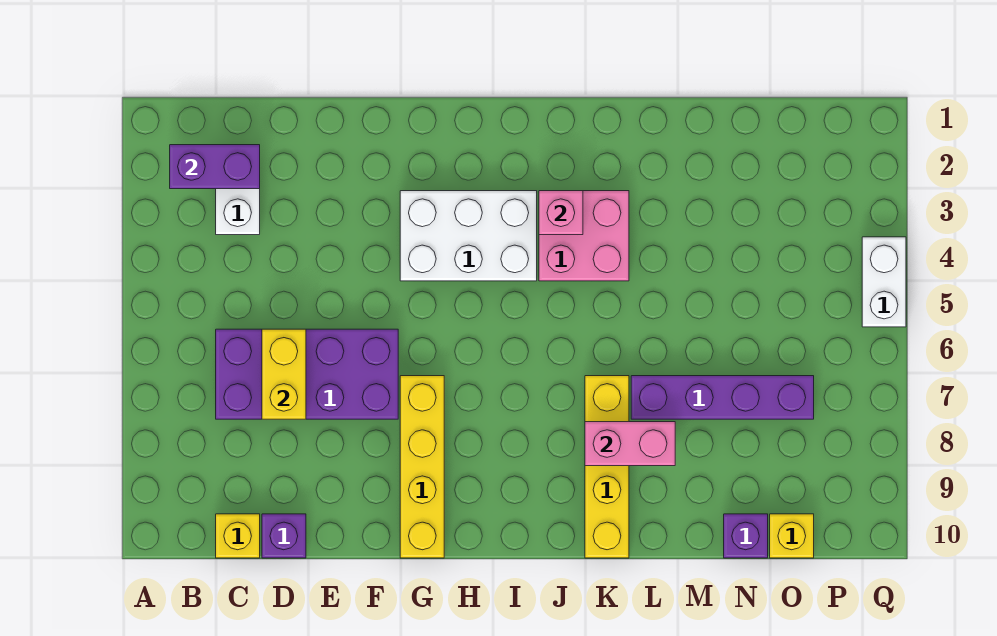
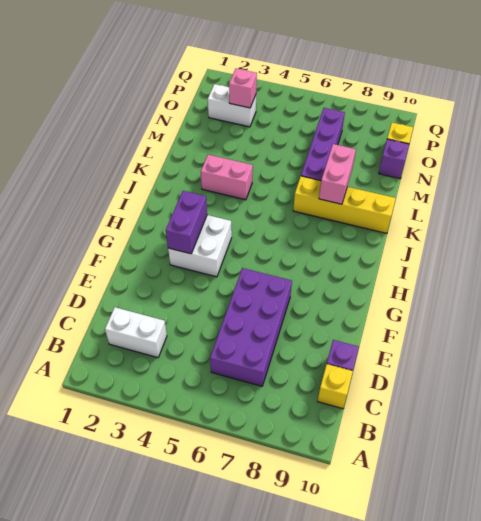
purple 1x2 brick [170,145,260,189] -> purple 1x2 brick moved to [166,191,207,254]
yellow 1x2 brick [262,329,306,419] -> none
white 2x3 brick [400,191,537,281] -> white 2x2 brick [168,215,232,277]
yellow 1x4 brick [400,376,444,558] -> none
pink 2x2 brick [539,191,629,281] -> pink 1x2 brick [201,155,253,200]
pink 1x1 brick [539,191,583,235] -> pink 1x1 brick moved to [229,69,257,108]
white 1x2 brick [862,237,906,327] -> white 1x2 brick moved to [208,84,256,127]

